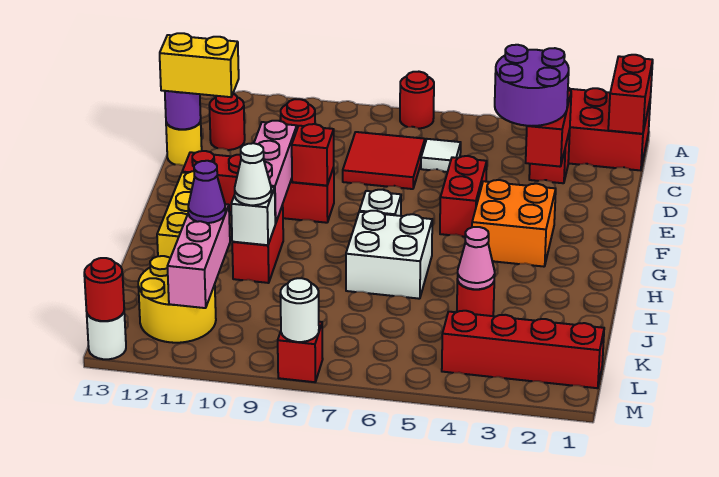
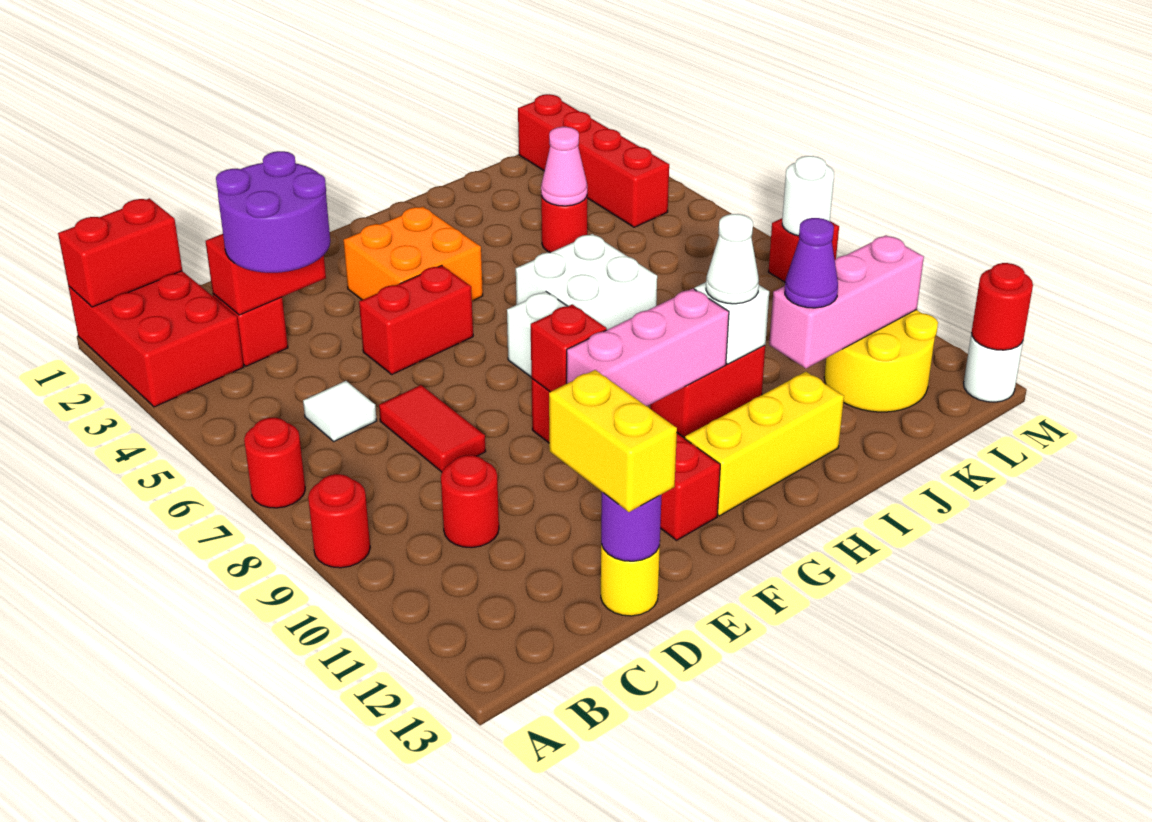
red 2x2 tile [343,132,425,189] -> red 1x2 tile [379,385,486,472]
red 1x1 round brick [209,94,245,150] -> red 1x1 round brick moved to [308,474,370,568]

